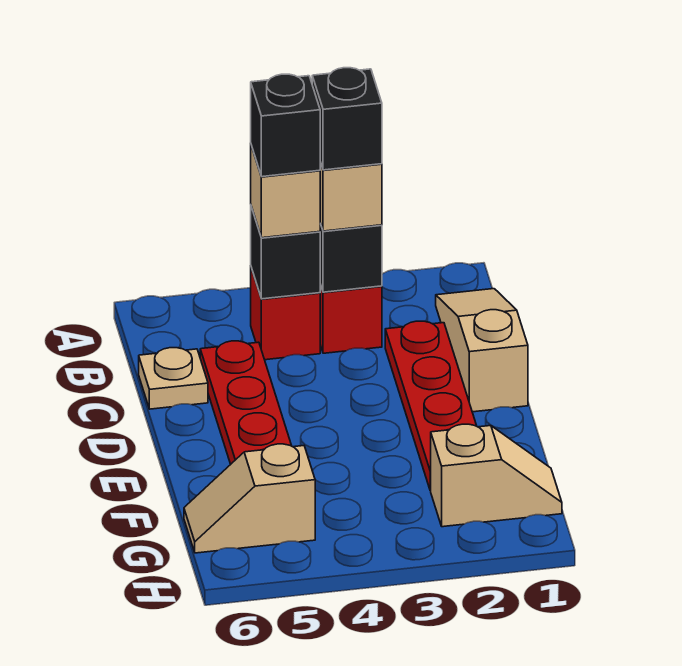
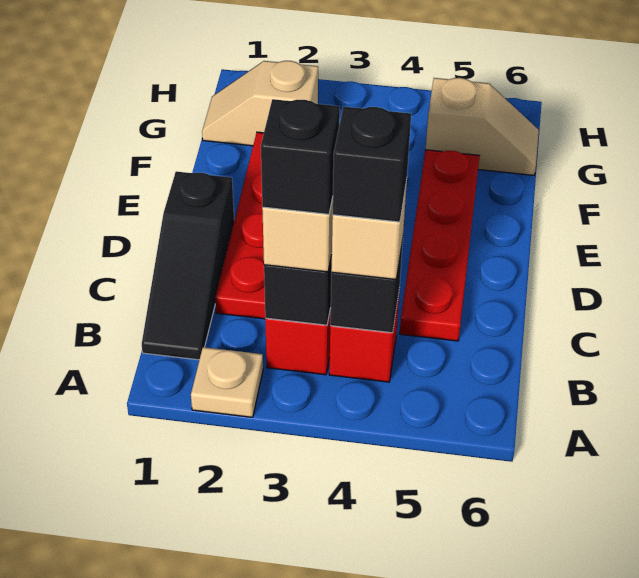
tan 1x3 slope [436,289,528,412] -> black 1x3 slope [142,171,234,360]
tan 1x1 plate [139,348,208,409] -> tan 1x1 plate moved to [191,347,263,417]

